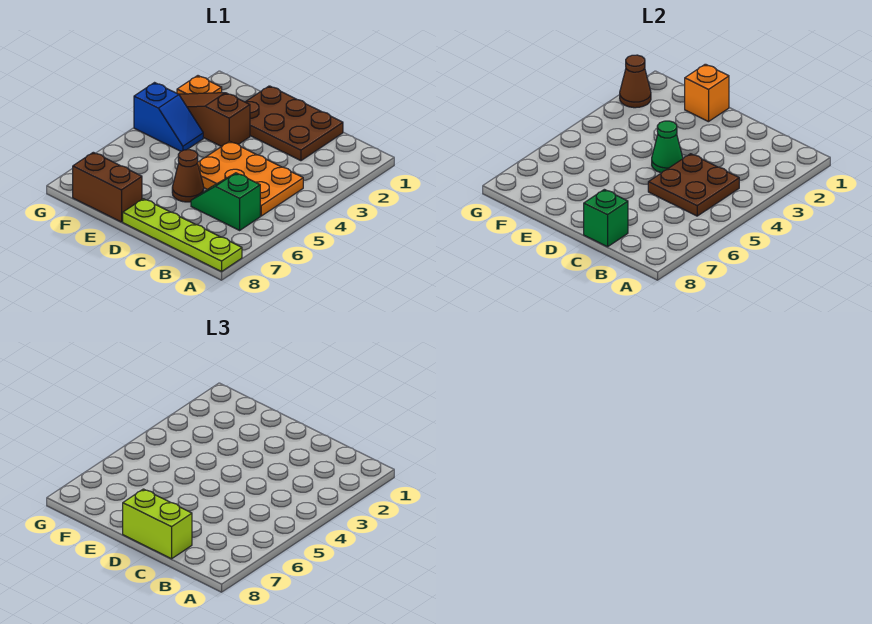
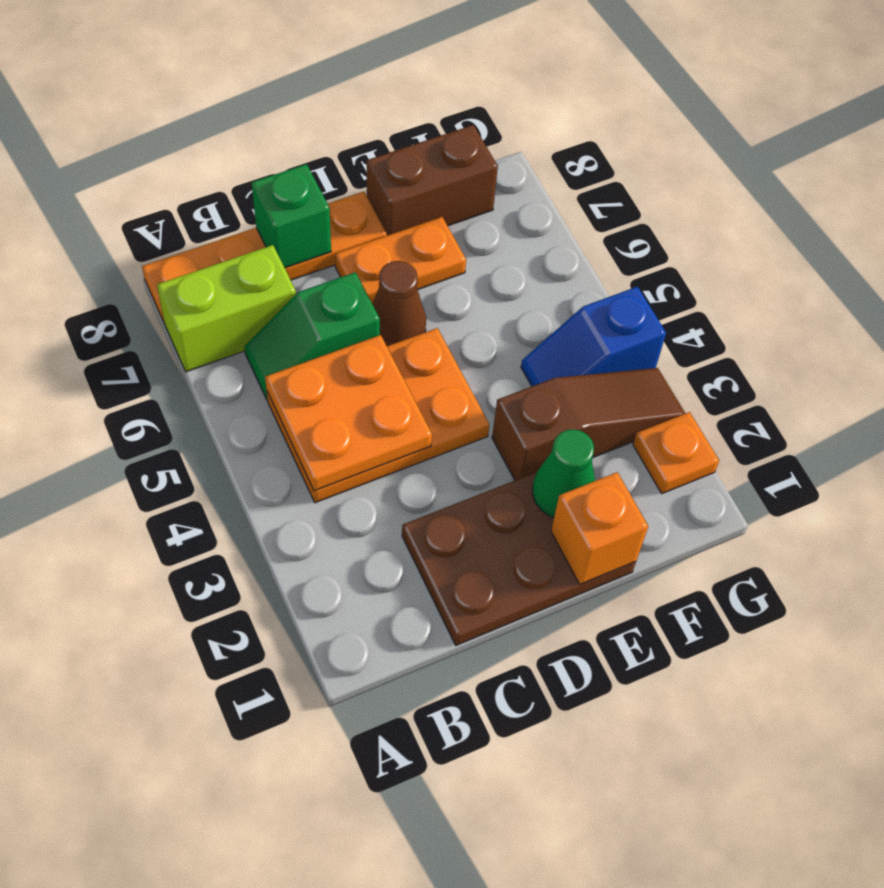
lime 1x4 plate [123,199,242,271] -> orange 1x4 plate [142,192,387,324]
brown 2x2 plate [648,154,739,216] -> orange 2x2 plate [265,335,432,491]
green 1x2 slope [191,173,260,230] -> green 1x2 slope turned to [244,272,380,400]
lime 1x2 brick [123,489,192,559] -> lime 1x2 brick moved to [157,245,296,372]
green 1x1 cone [652,121,683,173] -> green 1x1 cone moved to [533,430,595,517]
none -> orange 1x2 plate [335,217,466,304]
brown 1x1 cone [620,55,651,108] -> none

